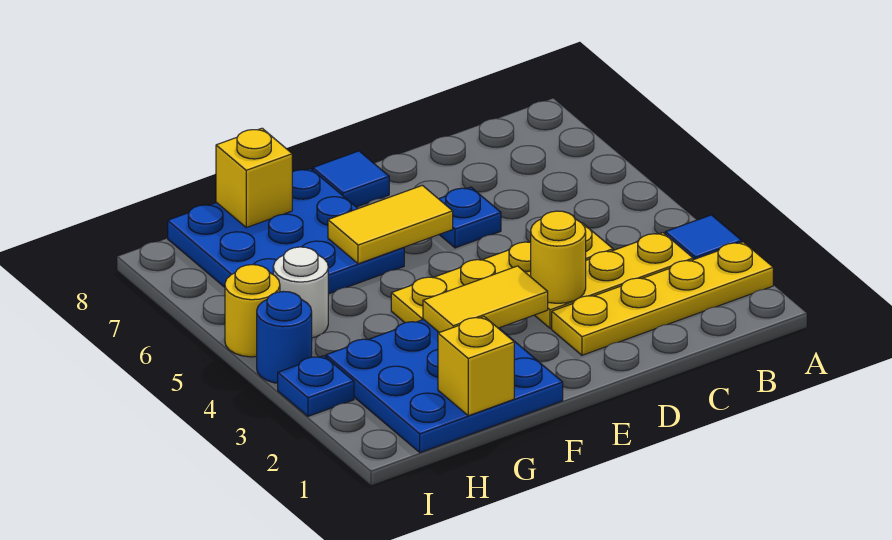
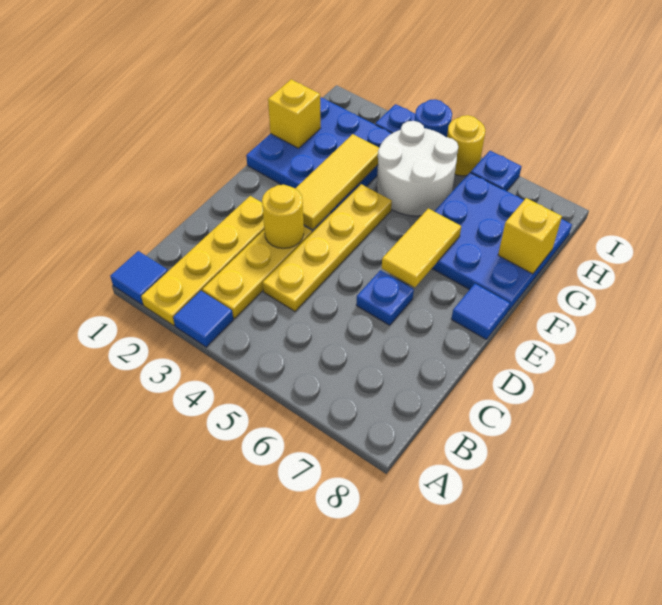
none -> blue 1x1 tile [110,251,168,305]
yellow 1x2 tile [423,266,548,333] -> yellow 1x3 tile [295,134,379,229]
white 1x1 round brick [273,247,328,338] -> white 2x2 round brick [377,121,458,216]
none -> blue 1x1 plate [471,151,522,191]

